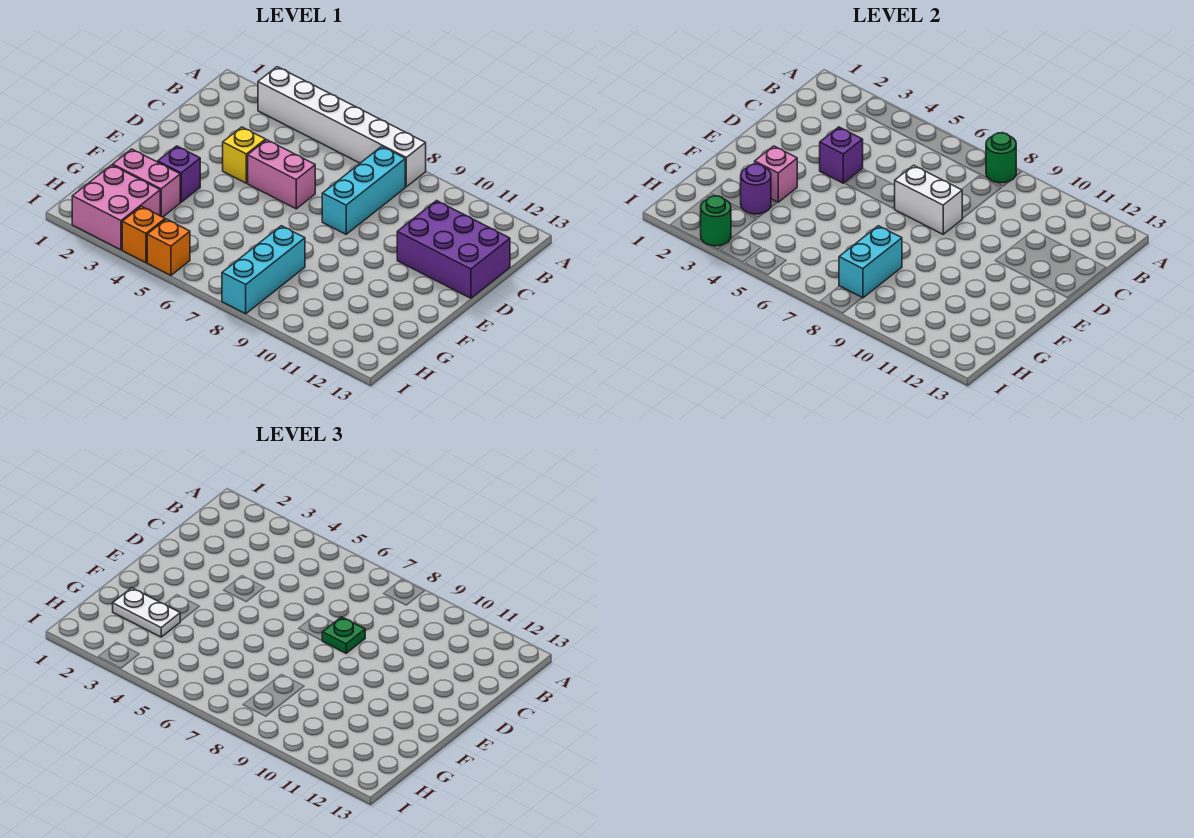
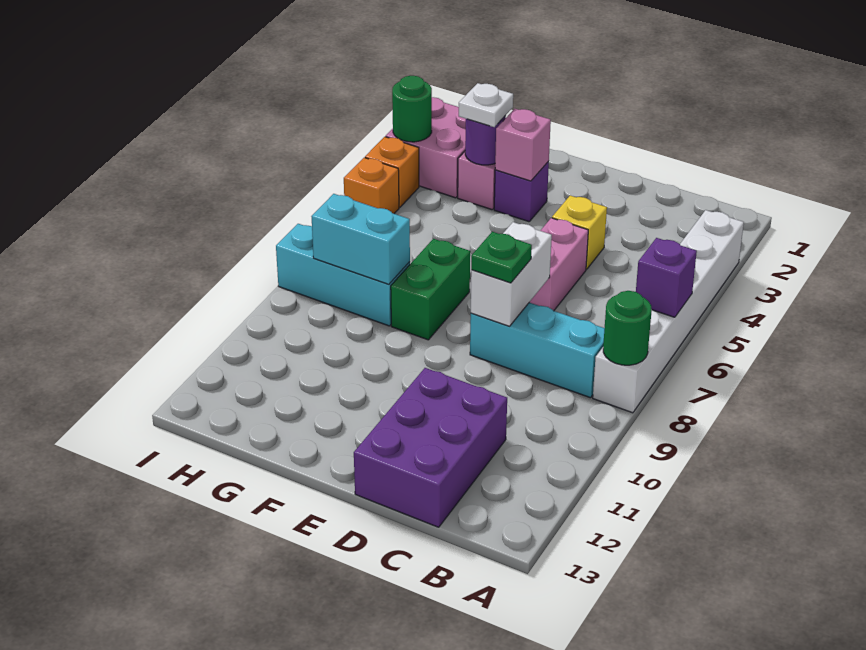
purple 1x1 brick [820,127,863,183] -> purple 1x1 brick moved to [636,238,697,317]
none -> green 1x2 brick [391,239,470,340]
white 1x2 plate [113,588,180,637] -> white 1x1 plate [459,83,513,127]

